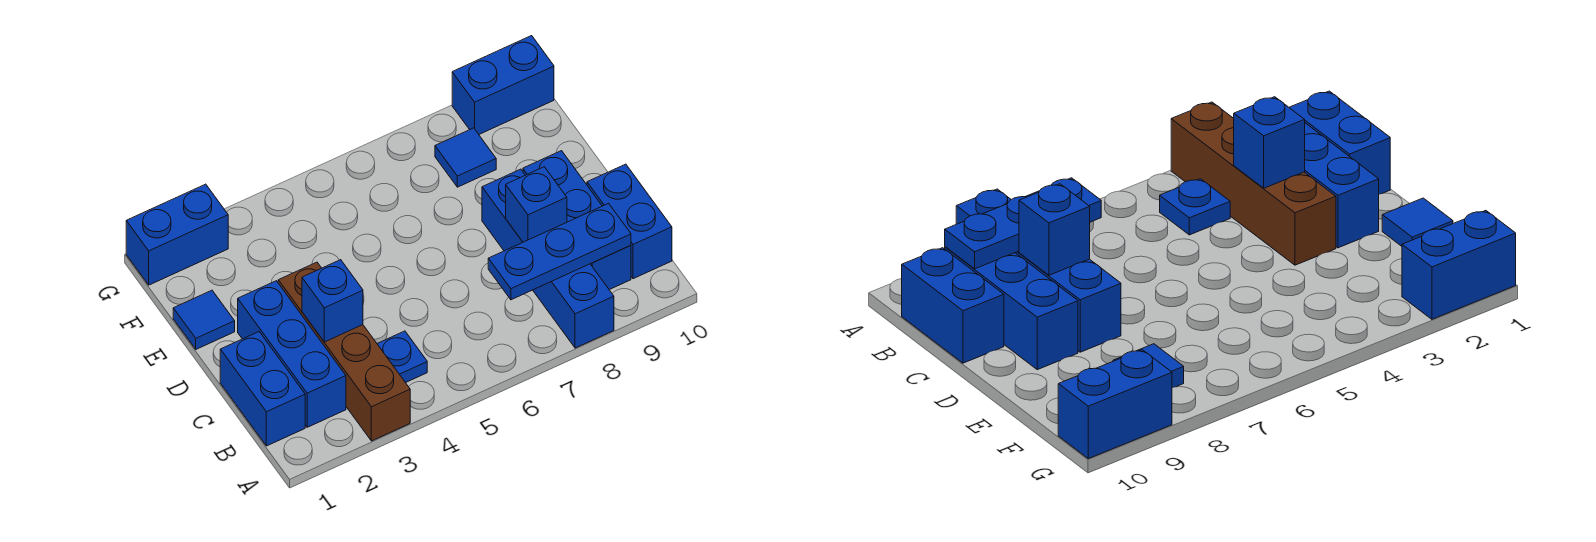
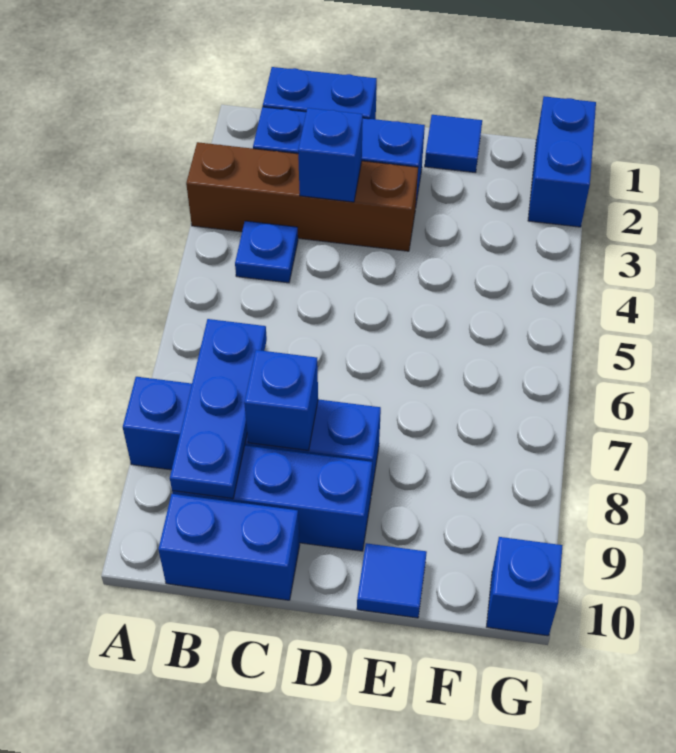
blue 1x1 tile [435,128,496,187] -> blue 1x1 tile moved to [357,543,427,618]
blue 1x2 brick [452,36,554,134] -> blue 1x1 brick [487,537,563,636]

